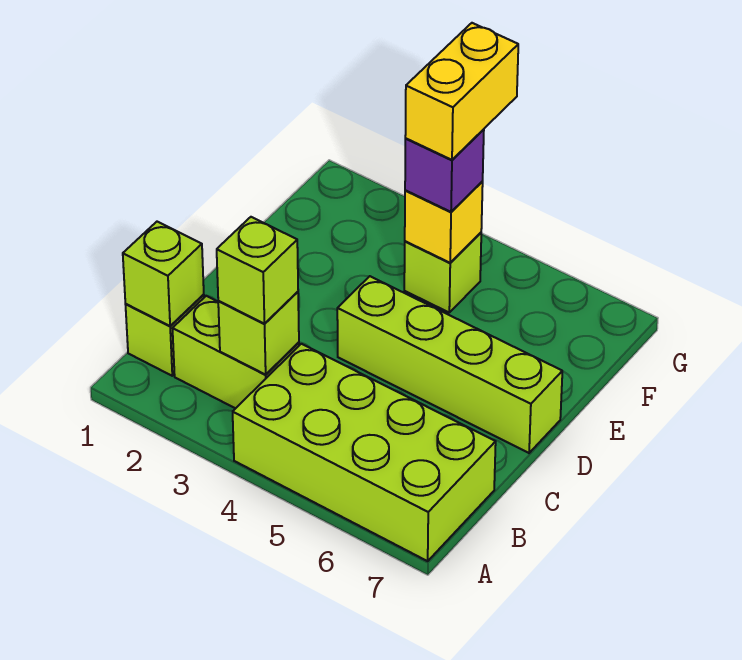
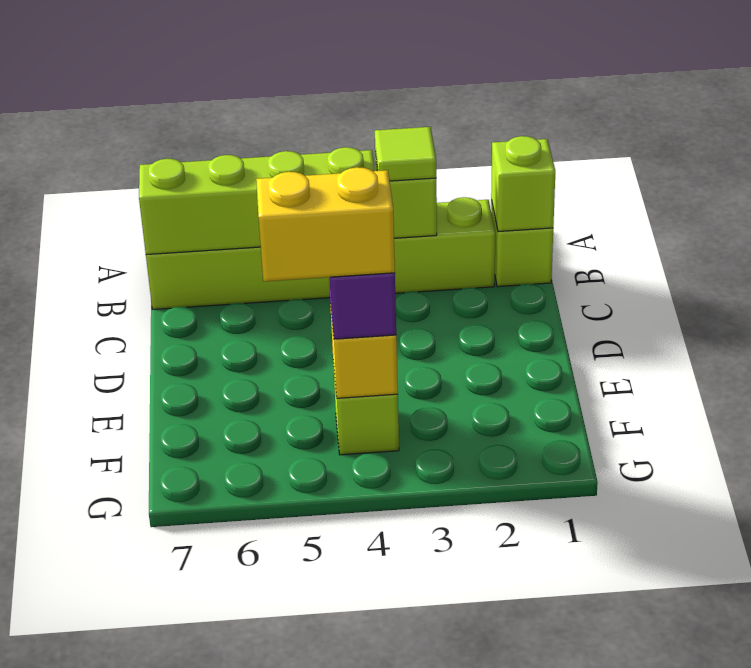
lime 1x1 brick [217,217,298,324] -> lime 1x1 tile [375,127,436,181]
lime 1x4 brick [337,276,562,453] -> lime 1x4 brick moved to [139,147,375,255]
yellow 1x2 brick [405,23,518,160] -> yellow 1x2 brick turned to [256,167,395,281]

